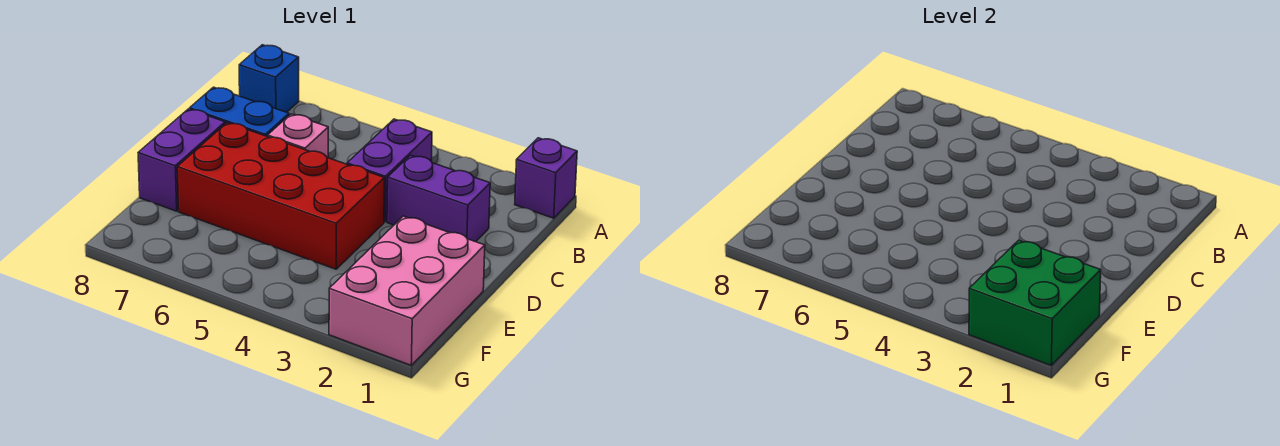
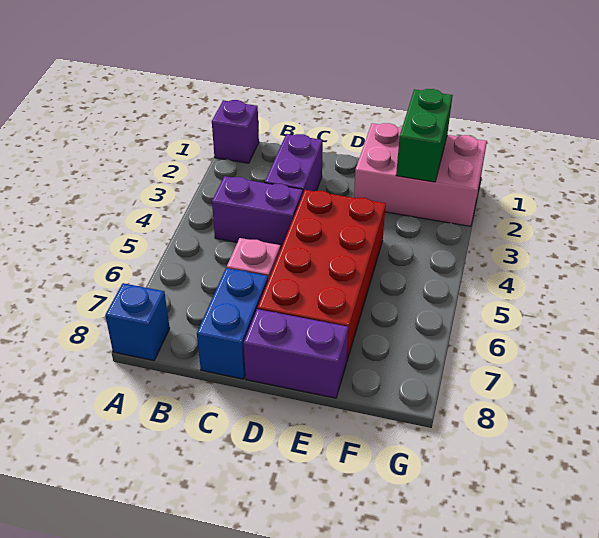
green 2x2 brick [969,240,1101,365] -> green 1x2 brick [396,89,453,182]

